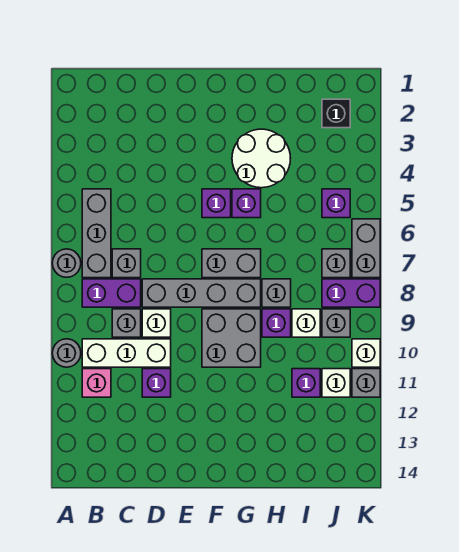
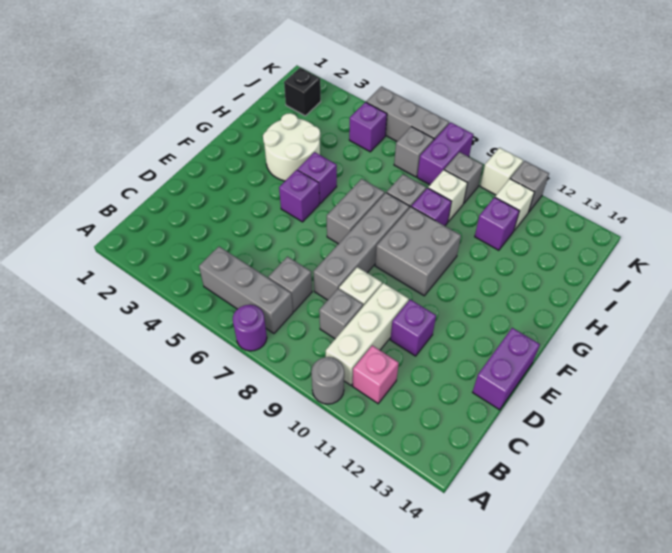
grey 1x1 round brick [52,249,81,277] -> purple 1x1 round brick [233,305,267,351]
purple 1x2 brick [82,279,141,307] -> purple 1x2 brick moved to [473,328,540,410]
grey 1x2 brick [352,219,380,278] -> grey 1x3 brick [366,87,449,141]

